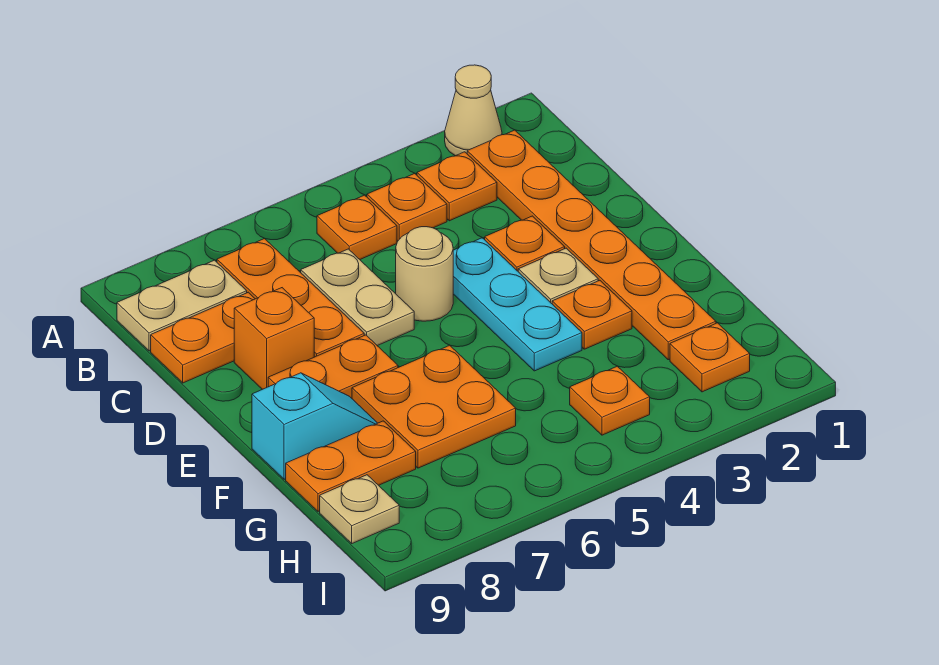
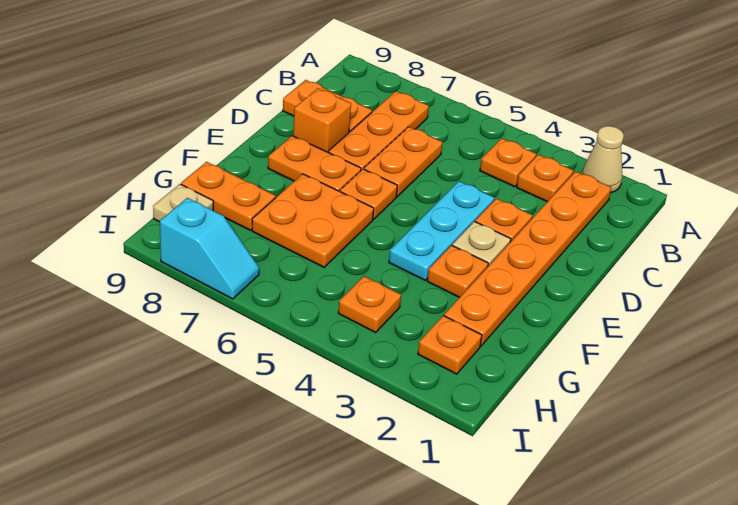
orange 1x1 plate [317,195,397,259] -> orange 1x1 plate moved to [340,169,397,219]
tan 1x2 plate [117,260,247,351] -> none
tan 1x2 plate [301,249,414,346] -> orange 1x2 plate [364,127,443,197]
tan 1x1 round brick [396,227,453,321] -> none
cyan 1x2 slope [252,373,377,479] -> cyan 1x2 slope moved to [160,198,259,299]

